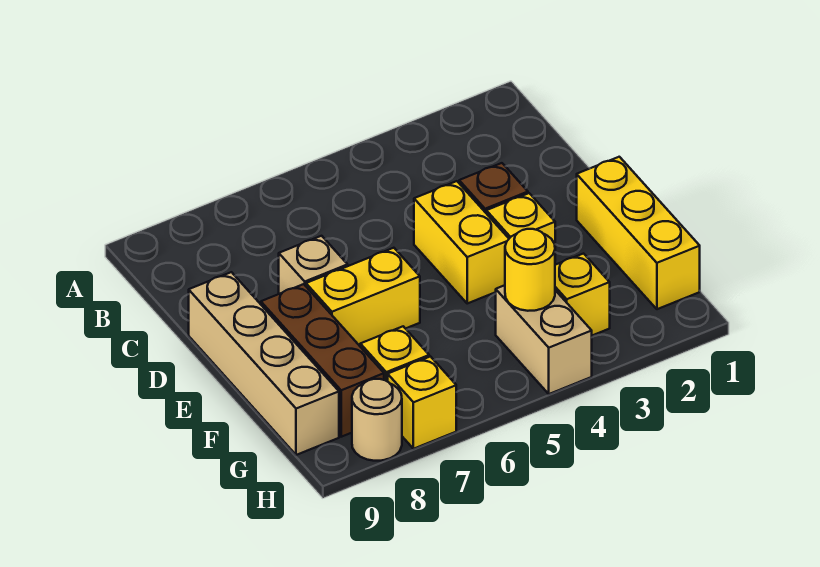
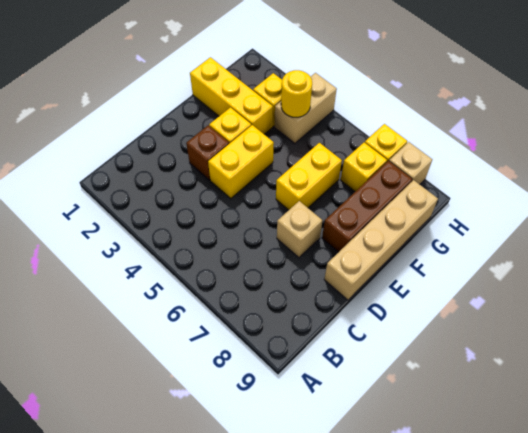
yellow 1x3 brick [577,157,700,309] -> yellow 1x3 brick turned to [190,57,273,134]
yellow 1x2 brick [306,248,420,346] -> yellow 1x2 brick turned to [276,143,342,210]
tan 1x1 round brick [352,379,402,461] -> tan 1x1 brick [389,142,432,184]

